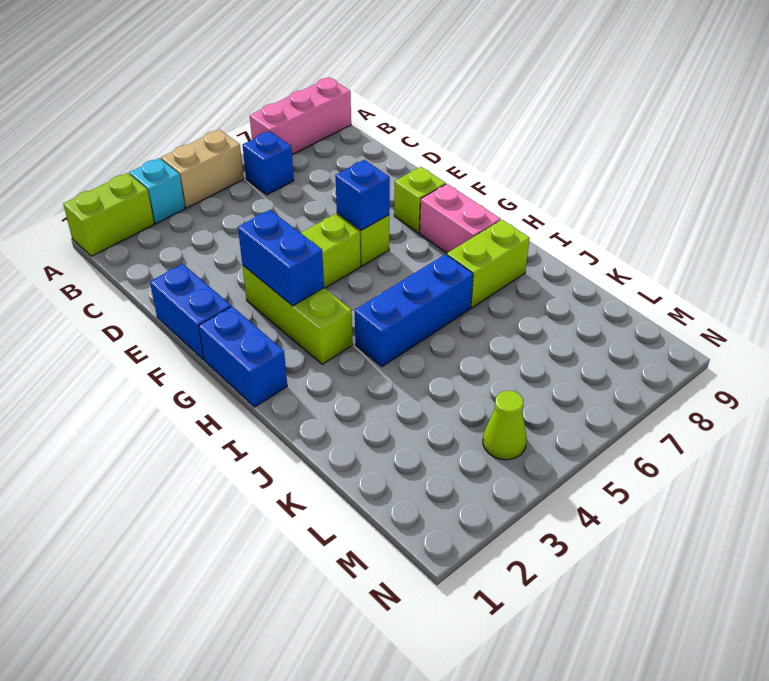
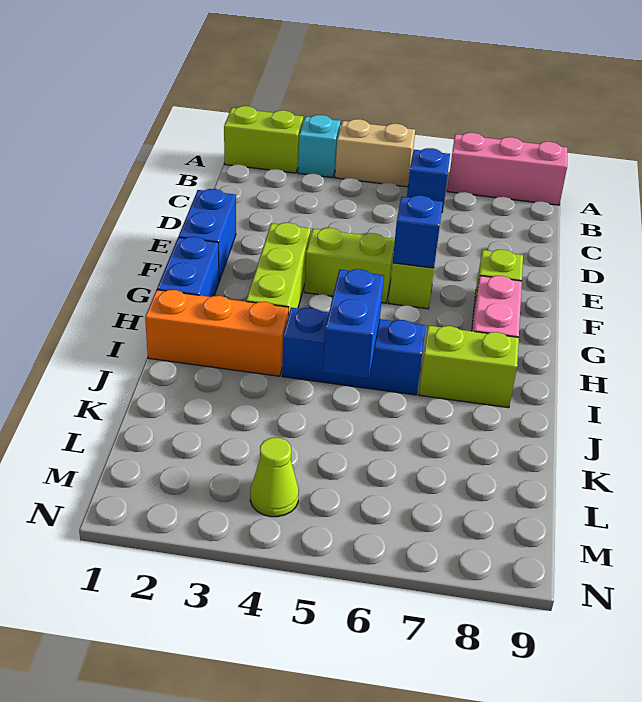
blue 1x2 brick [238,210,324,306] -> blue 1x2 brick moved to [323,269,384,378]
none -> orange 1x3 brick [145,290,289,376]

